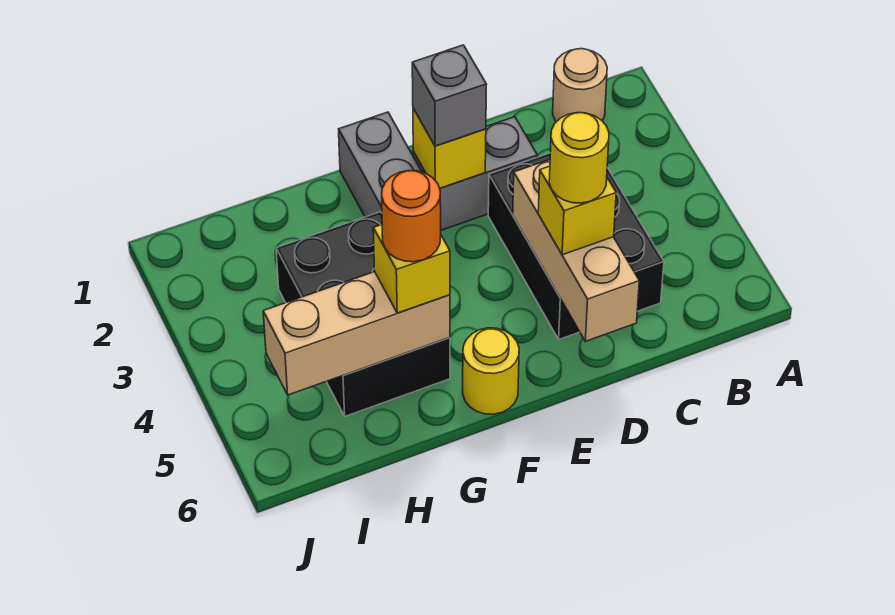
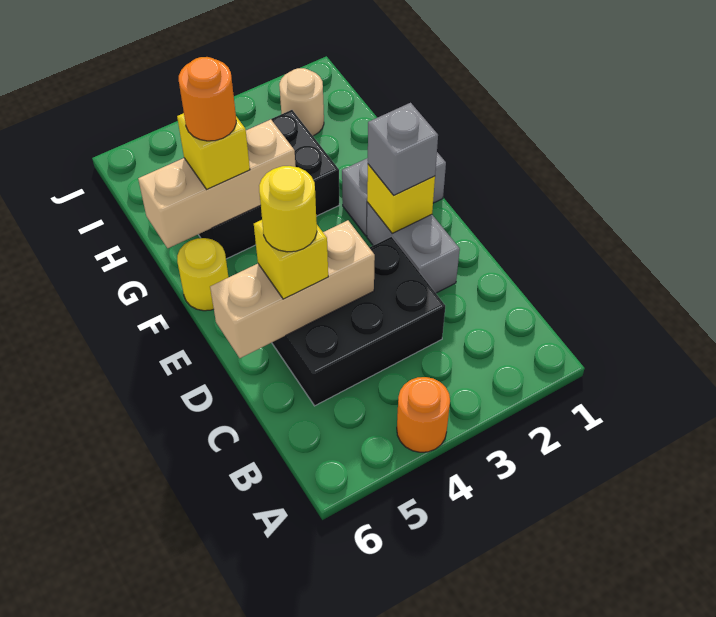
none -> orange 1x1 round brick [397,377,450,452]
tan 1x1 round brick [553,49,607,122] -> tan 1x1 round brick moved to [279,68,324,136]
tan 1x3 brick [263,272,450,395] -> tan 1x3 brick turned to [138,119,296,248]

